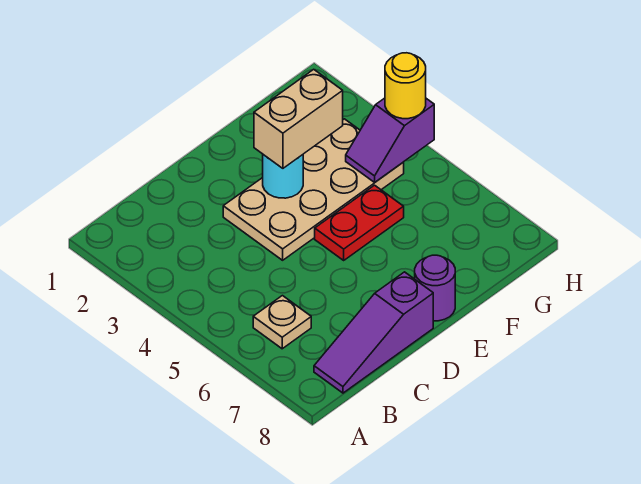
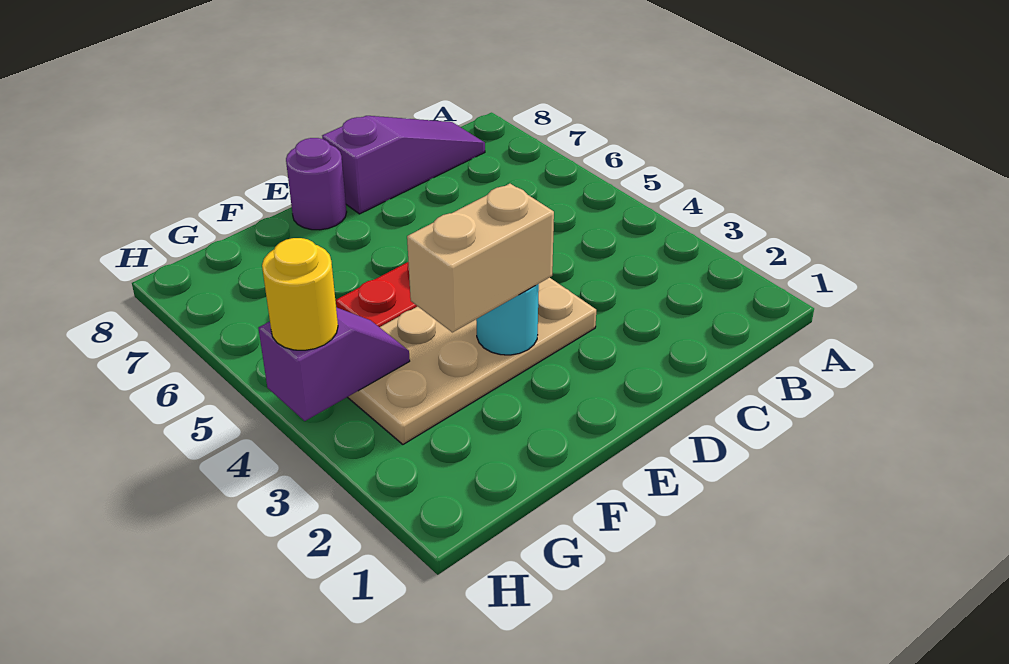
tan 1x1 plate [253,296,311,349] -> none

